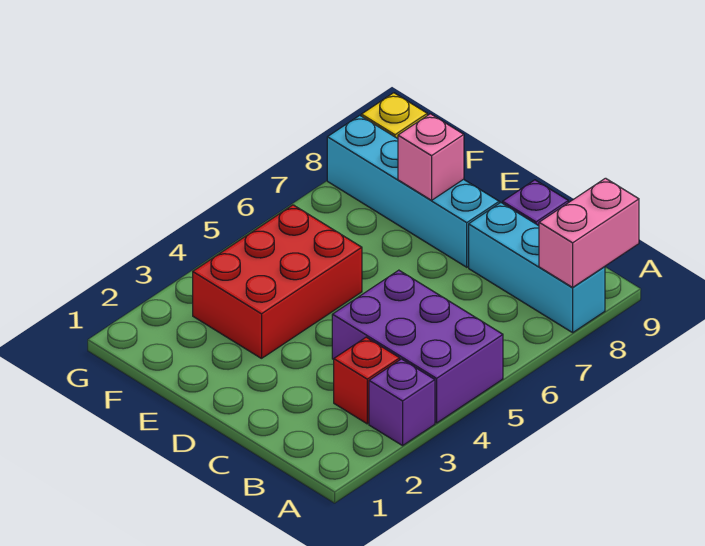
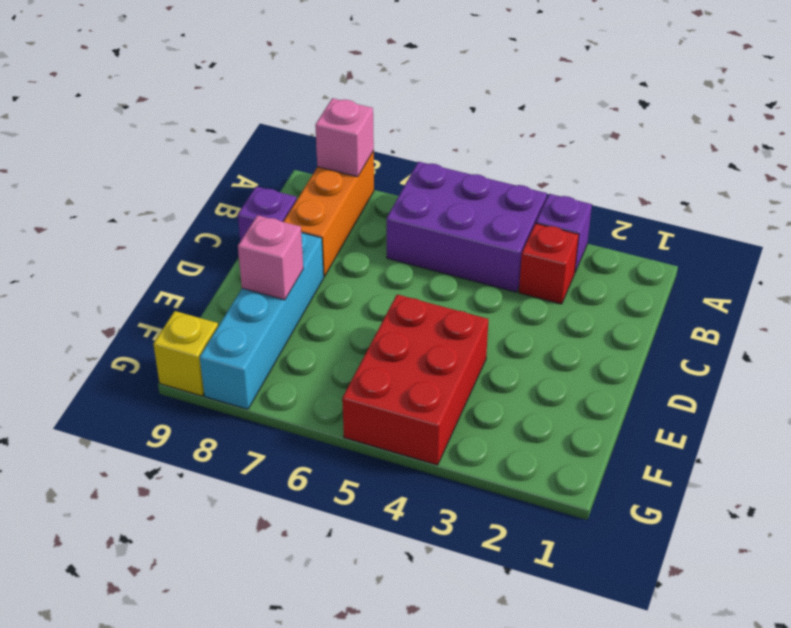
purple 2x3 brick [332,270,503,423] -> purple 2x3 brick turned to [387,162,547,292]
cyan 1x3 brick [469,202,605,333] -> orange 1x3 brick [284,151,374,277]
pink 1x2 brick [539,178,639,287] -> pink 1x1 brick [315,98,374,177]
red 2x3 brick [193,205,362,358] -> red 2x3 brick turned to [342,295,488,465]

